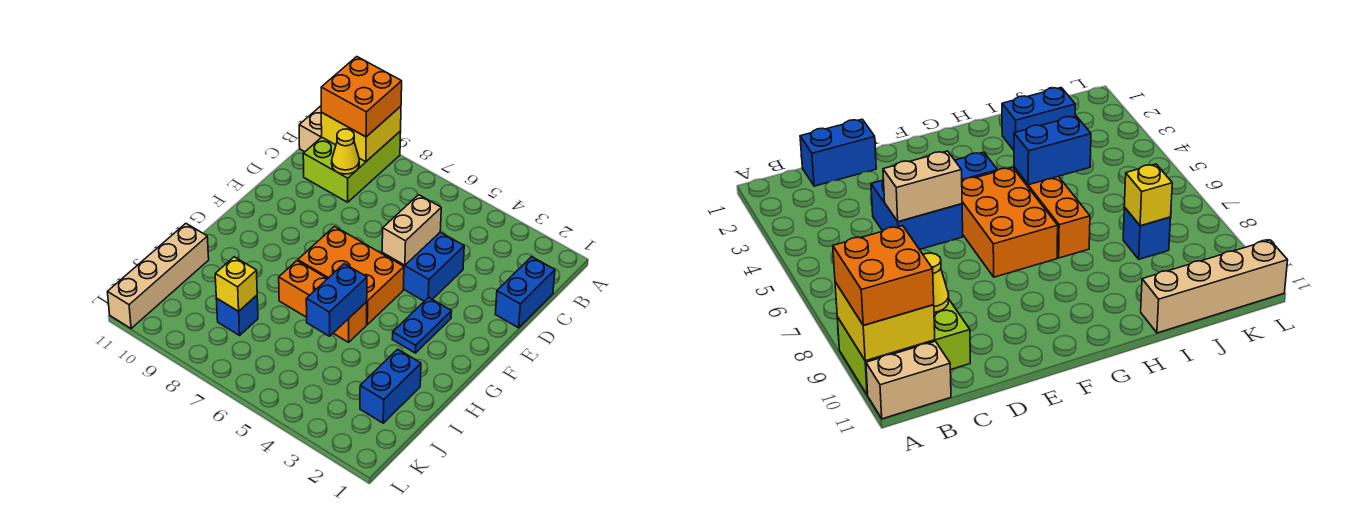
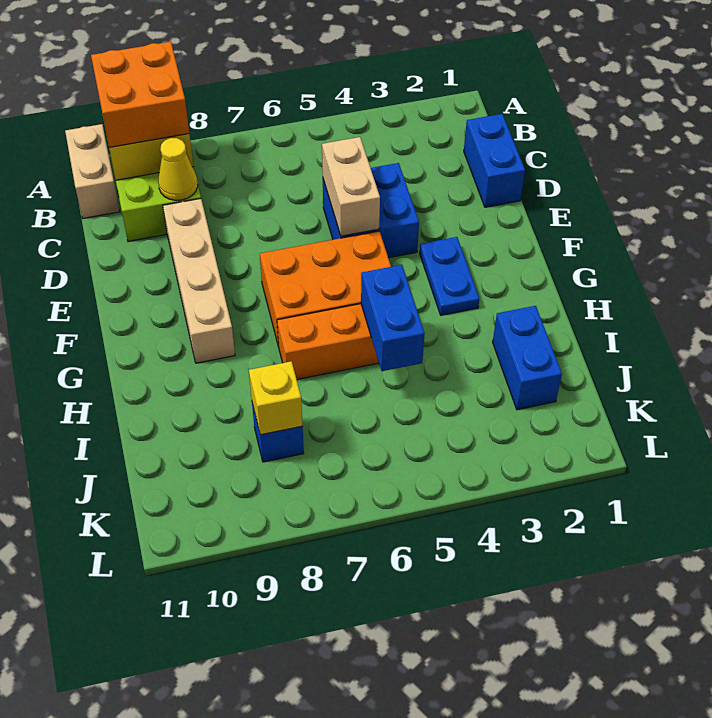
tan 1x4 brick [108,224,209,329] -> tan 1x4 brick moved to [163,199,235,363]

